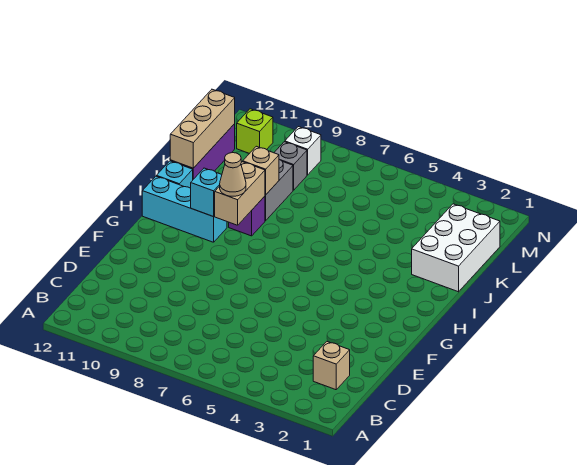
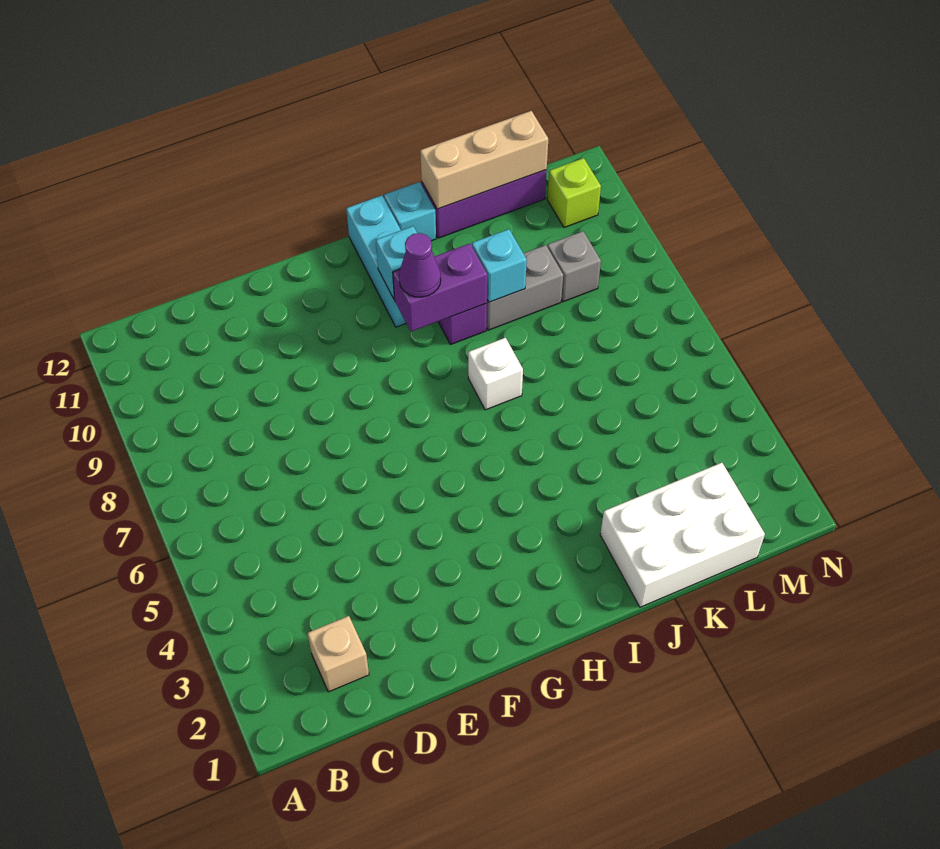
tan 1x2 brick [215,162,265,225] -> purple 1x2 brick [393,244,487,332]
tan 1x1 cone [220,153,246,196] -> purple 1x1 cone [399,233,441,297]
tan 1x1 brick [243,146,279,195] -> cyan 1x1 brick [472,229,527,302]
white 1x1 brick [285,127,321,175] -> white 1x1 brick moved to [468,338,523,410]

